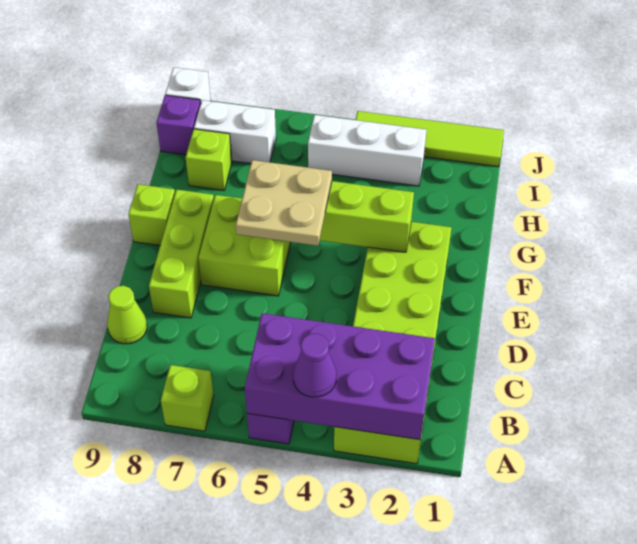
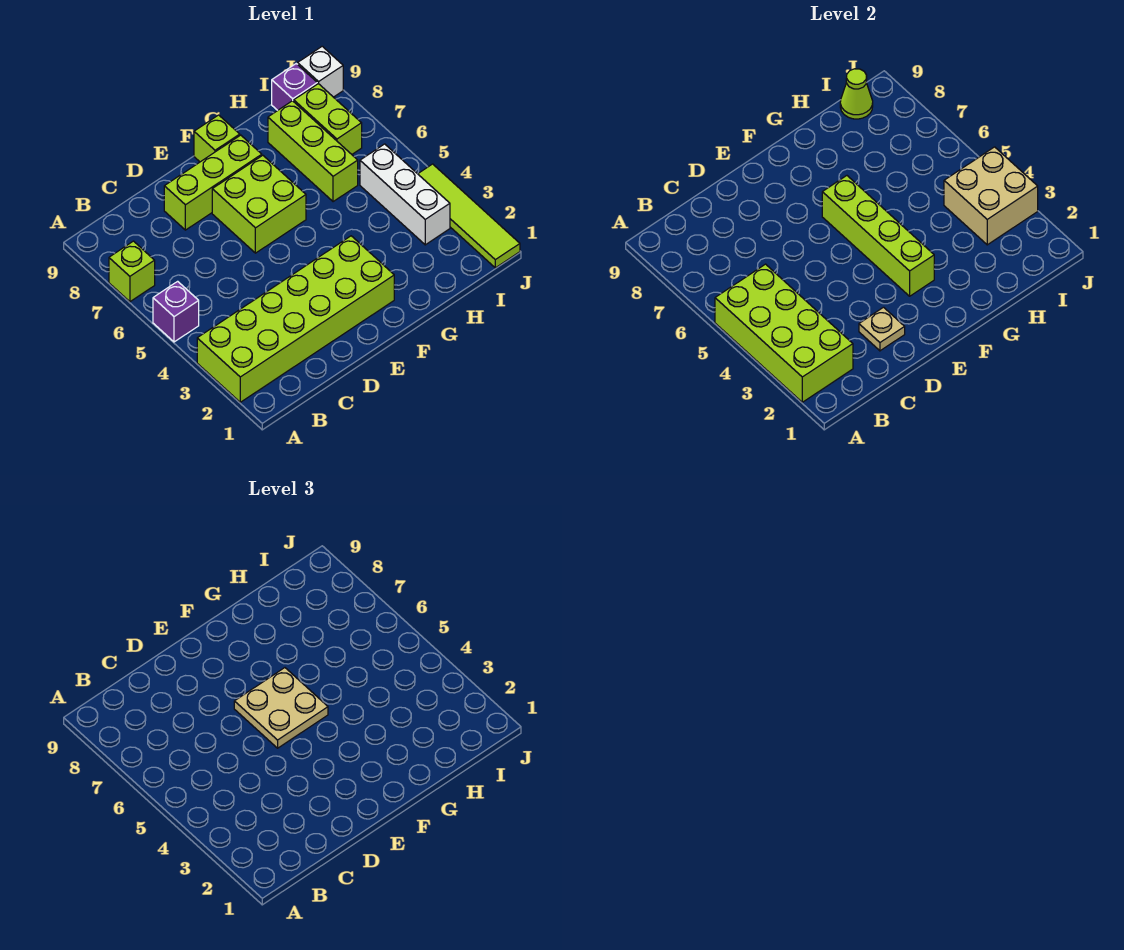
purple 2x4 brick [245,313,435,440] -> lime 2x4 brick [715,264,853,402]
purple 1x1 cone [293,333,336,397] -> none
lime 1x1 cone [107,286,147,344] -> lime 1x1 cone moved to [840,69,873,119]
none -> tan 1x1 plate [859,307,905,351]
lime 1x1 brick [186,129,232,190] -> lime 1x3 brick [268,101,358,202]
none -> tan 2x2 brick [944,147,1038,245]
white 1x2 brick [194,100,276,164] -> lime 1x2 brick [294,84,362,154]

